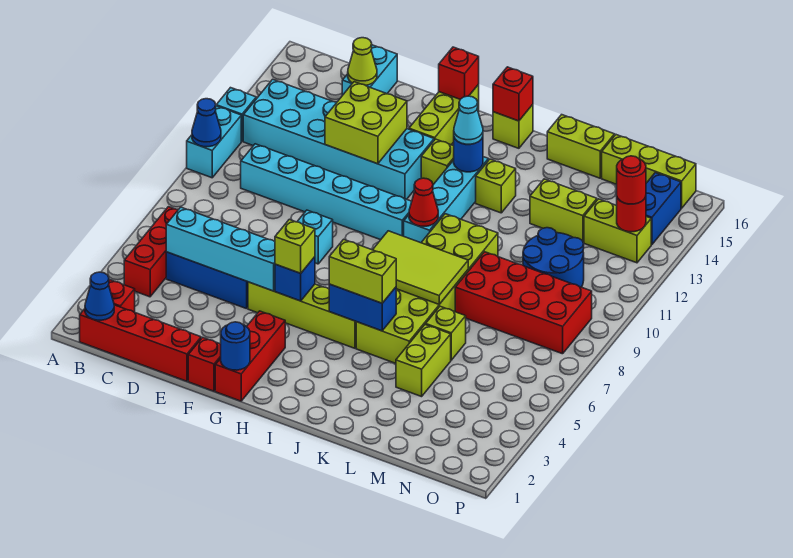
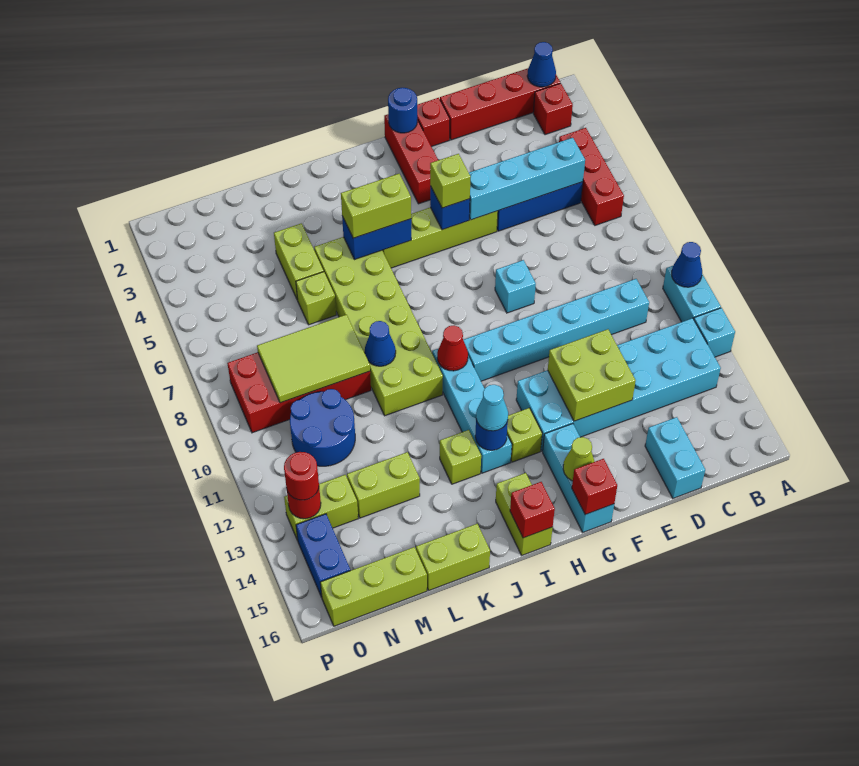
lime 1x1 cone [348,38,377,85] -> lime 1x1 cone moved to [563,437,595,481]
lime 1x3 brick [409,84,479,145] -> cyan 1x3 brick [543,424,614,532]
lime 2x3 tile [373,231,468,304] -> lime 2x3 tile moved to [257,315,370,403]
lime 1x1 brick [493,104,533,148] -> lime 1x2 brick [496,473,553,555]
none -> blue 1x1 cone [365,321,396,366]

